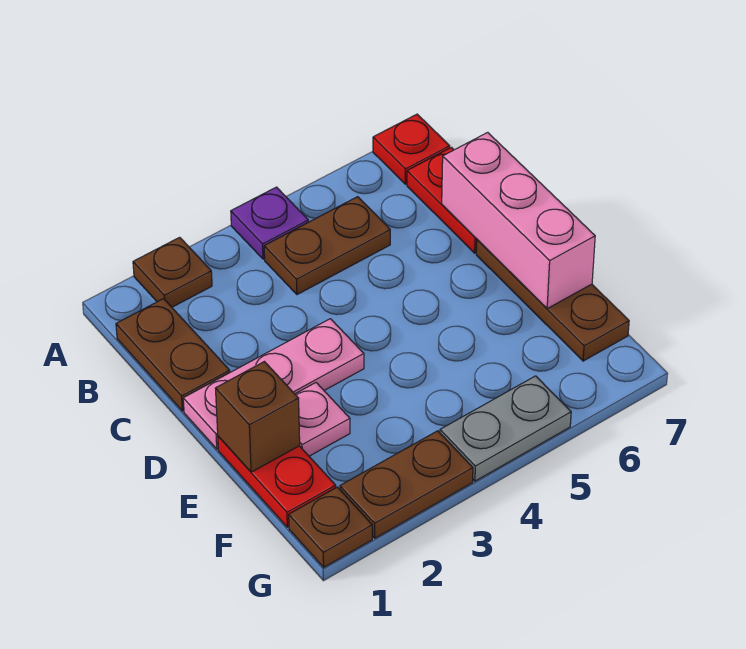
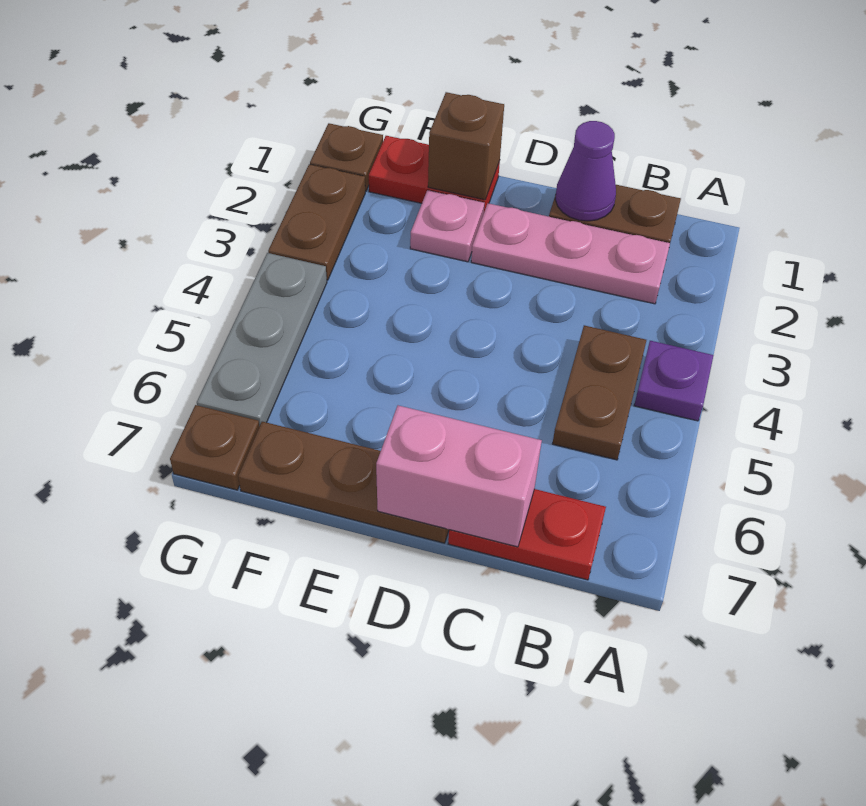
brown 1x1 plate [133,237,212,307] -> brown 1x1 plate moved to [170,405,259,490]
red 1x1 plate [373,114,450,184] -> none
none -> purple 1x1 cone [555,121,616,221]
pink 1x3 brick [442,132,595,308] -> pink 1x2 brick [376,405,542,547]
pink 1x3 plate [183,319,364,449] -> pink 1x3 plate turned to [471,203,670,304]
grey 1x2 plate [440,376,571,481] -> grey 1x3 plate [197,253,327,426]

